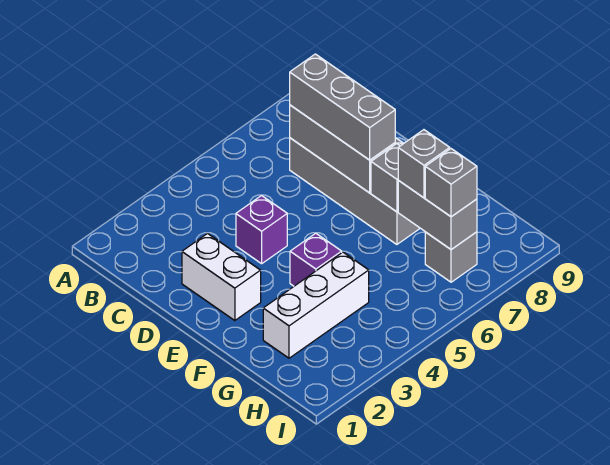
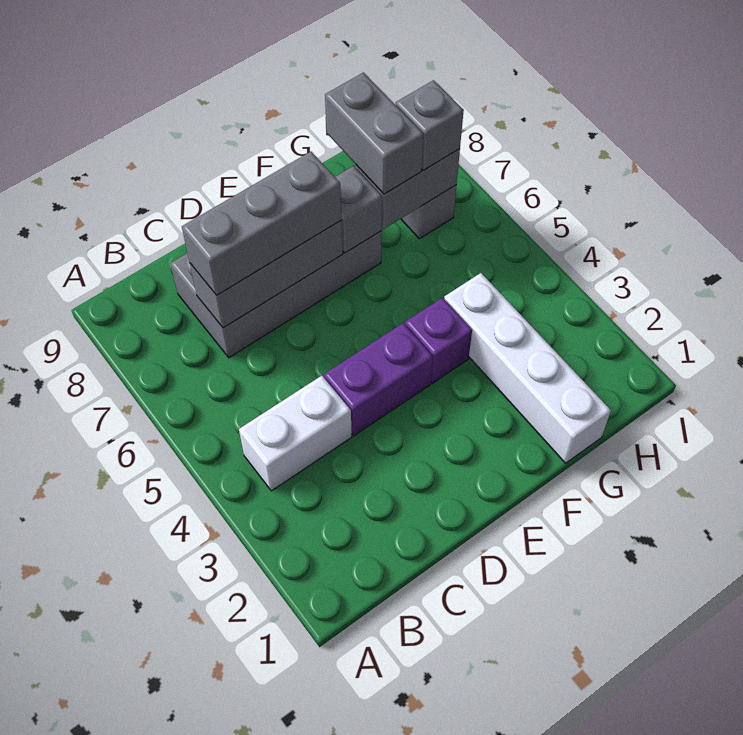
white 1x2 brick [182,234,261,321] -> white 1x2 brick moved to [239,376,352,491]
purple 1x1 brick [236,196,287,264] -> purple 1x2 brick [324,323,433,436]
white 1x3 brick [263,252,369,358] -> white 1x4 brick [444,273,611,463]
grey 1x1 brick [398,130,450,198] -> grey 1x2 brick [325,73,423,194]

